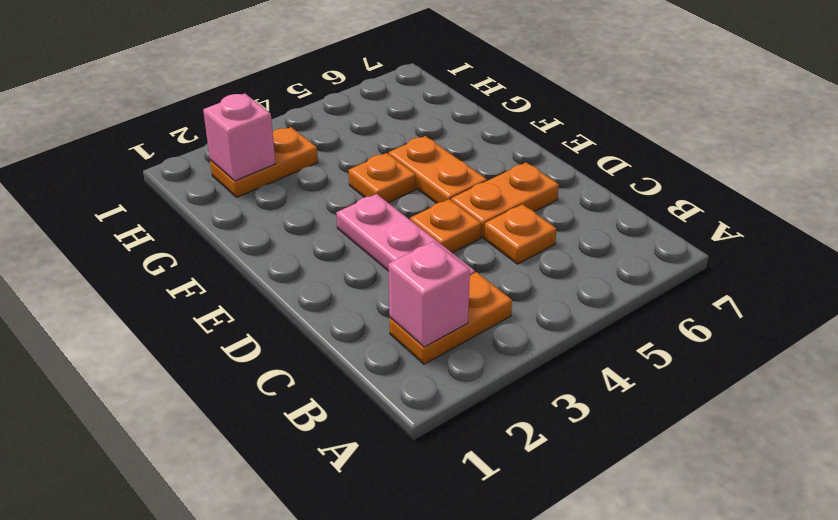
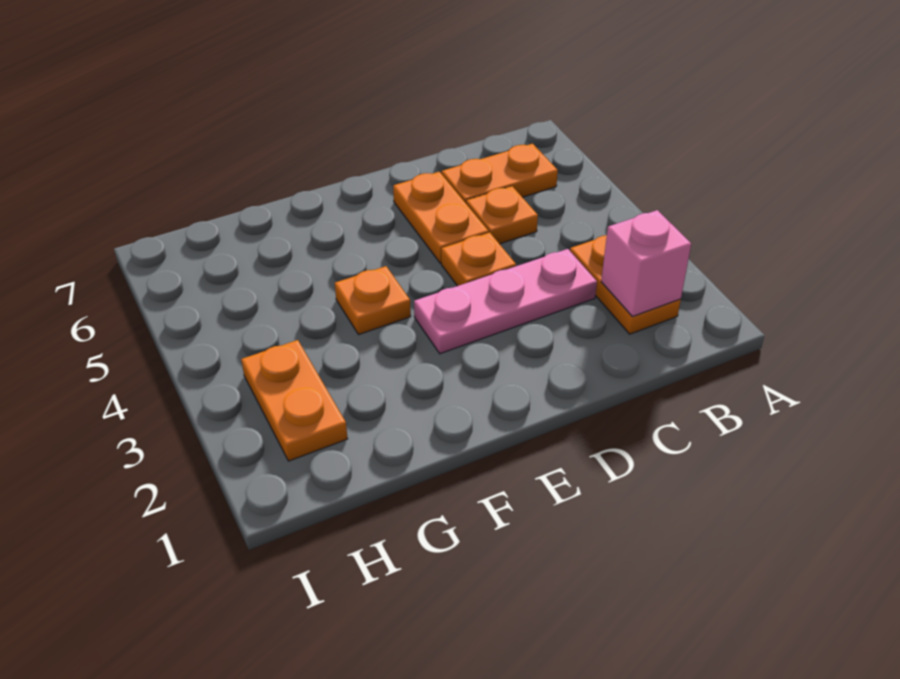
orange 1x2 plate [389,136,487,203] -> orange 1x2 plate moved to [442,144,558,203]
pink 1x1 brick [203,93,275,181] -> none

